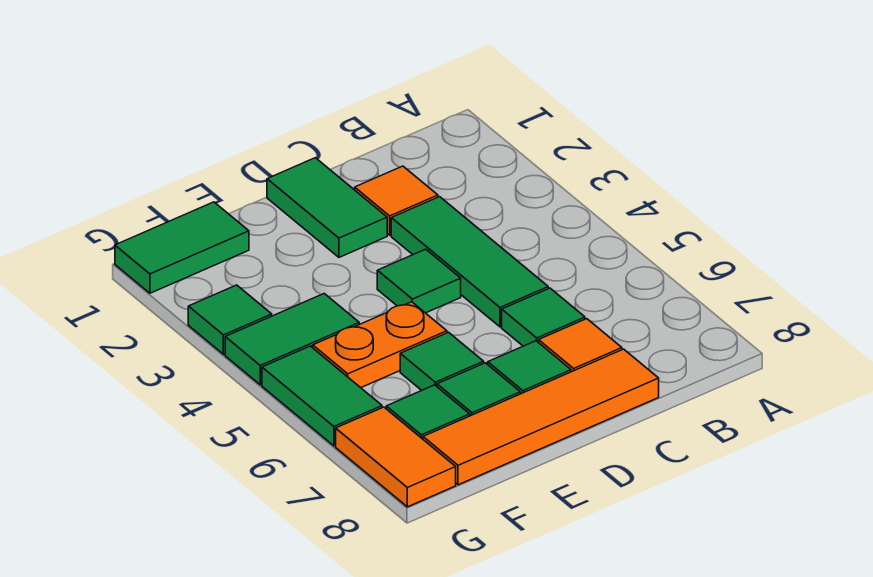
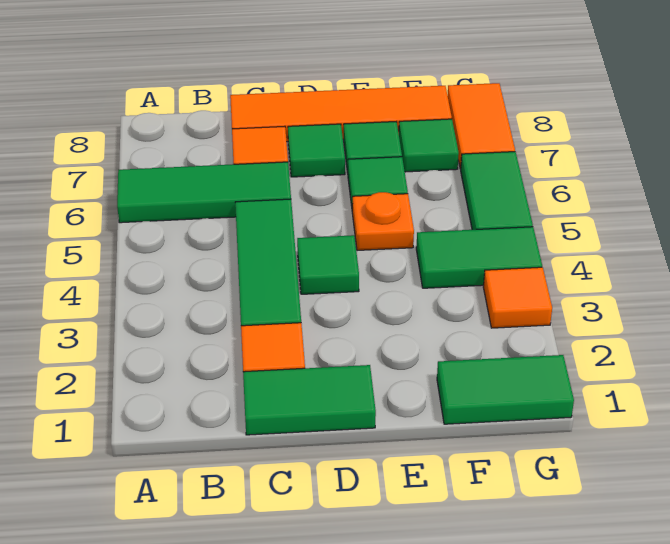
green 1x1 tile [502,288,585,346] -> green 1x3 tile [117,162,291,223]
green 1x2 tile [267,158,387,257] -> green 1x2 tile turned to [243,365,376,435]
orange 1x2 plate [313,302,447,388] -> orange 1x1 plate [352,192,414,251]
green 1x1 tile [188,285,272,354] -> orange 1x1 tile [483,267,552,328]

